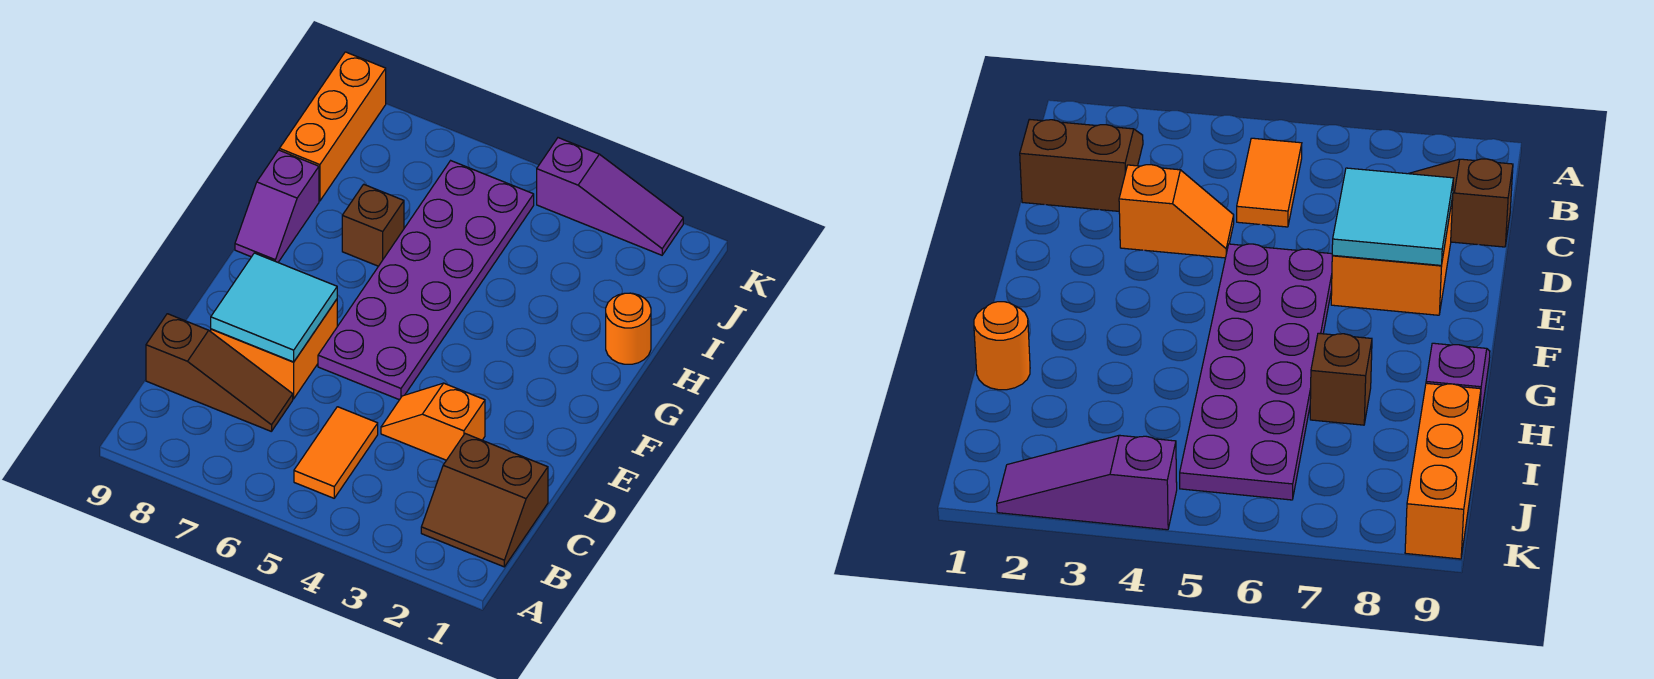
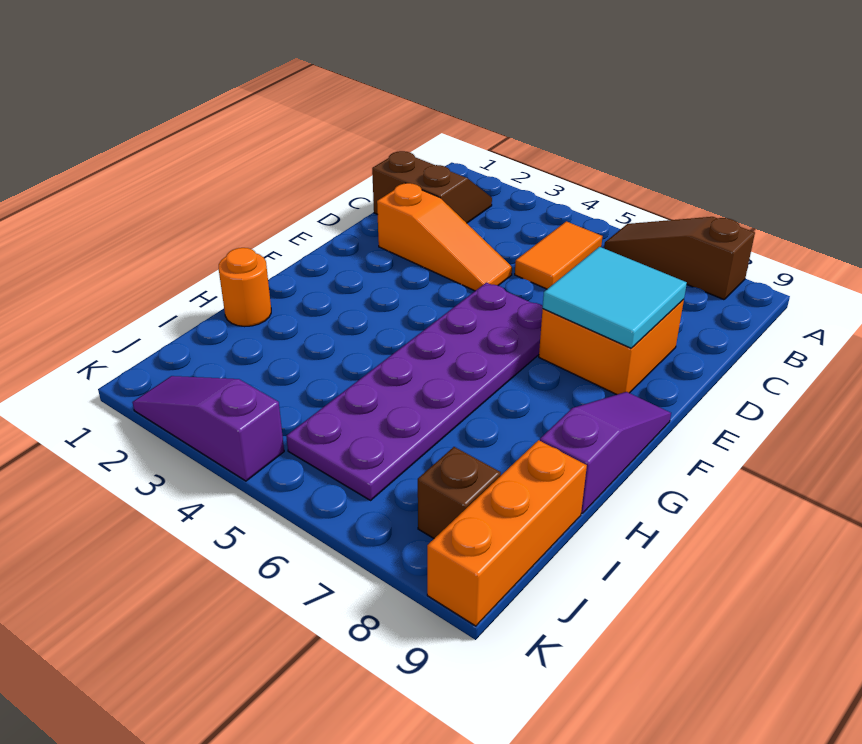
brown 1x3 slope [146,314,293,432] -> brown 1x3 slope moved to [604,217,755,300]
orange 1x2 slope [381,383,485,460] -> orange 1x3 slope [377,183,512,291]
purple 1x2 slope [235,150,319,262] -> purple 1x3 slope [540,392,671,513]
brown 1x1 brick [342,184,404,266] -> brown 1x1 brick moved to [418,447,501,538]

